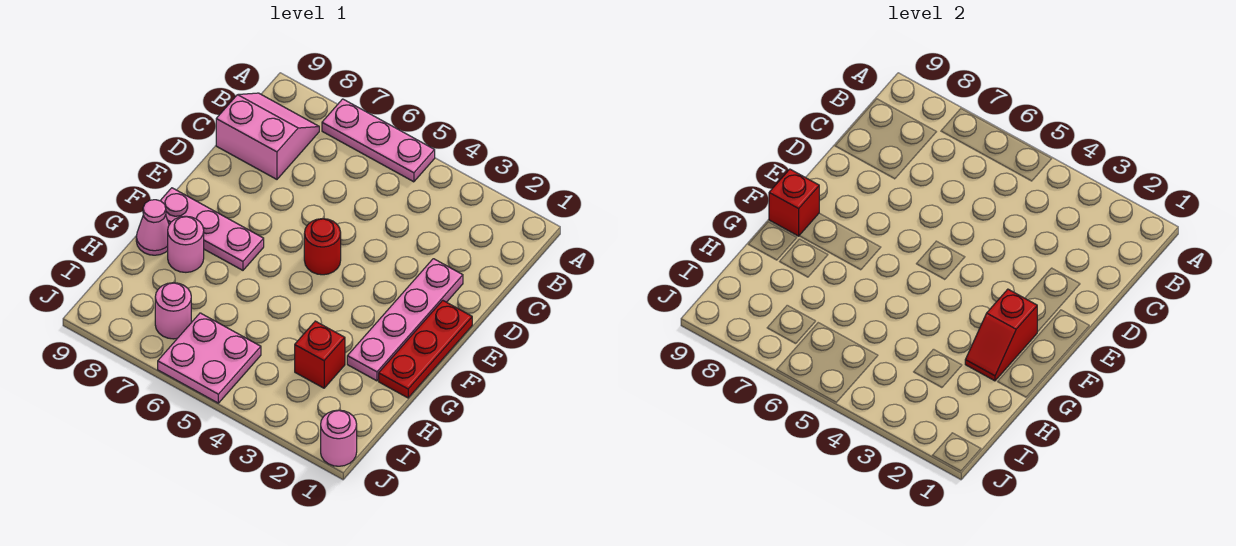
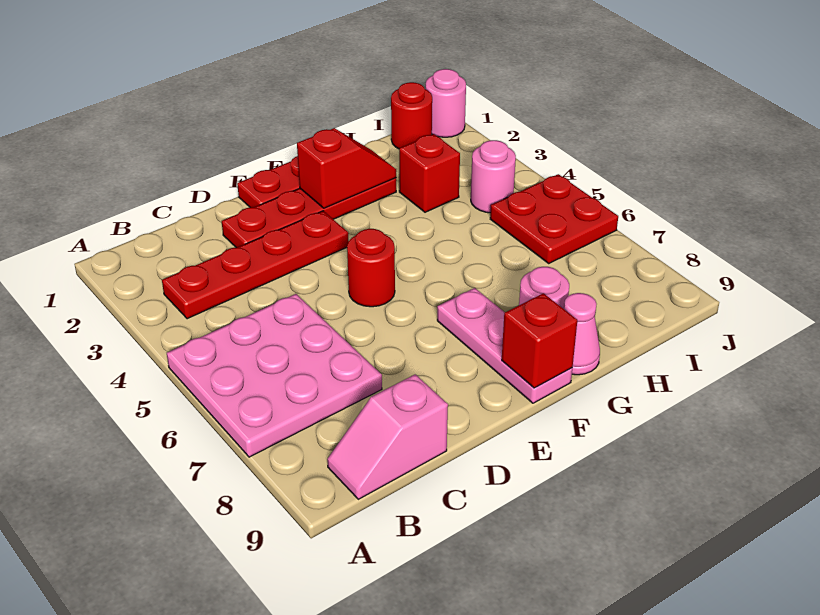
pink 1x3 plate [322,99,435,182] -> pink 3x3 plate [167,294,382,457]
none -> red 1x4 plate [162,211,349,319]
pink 2x2 slope [216,93,319,179] -> pink 1x2 slope [327,374,448,499]
pink 1x4 plate [347,259,463,381] -> red 1x4 plate [222,178,396,248]
none -> red 1x1 round brick [391,82,432,149]
pink 2x2 plate [158,313,261,403] -> red 2x2 plate [490,174,618,263]
pink 1x1 round brick [155,283,191,339] -> pink 1x1 round brick moved to [471,140,516,213]

